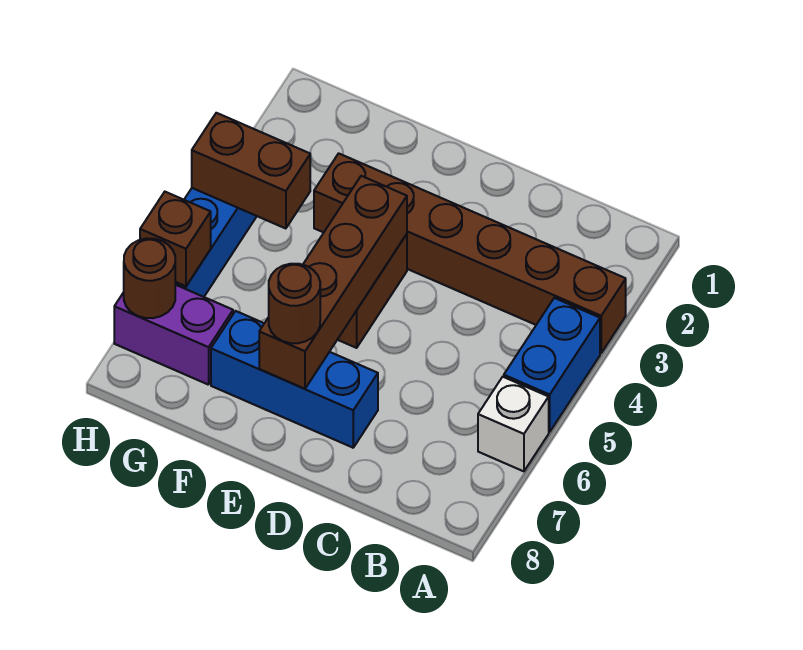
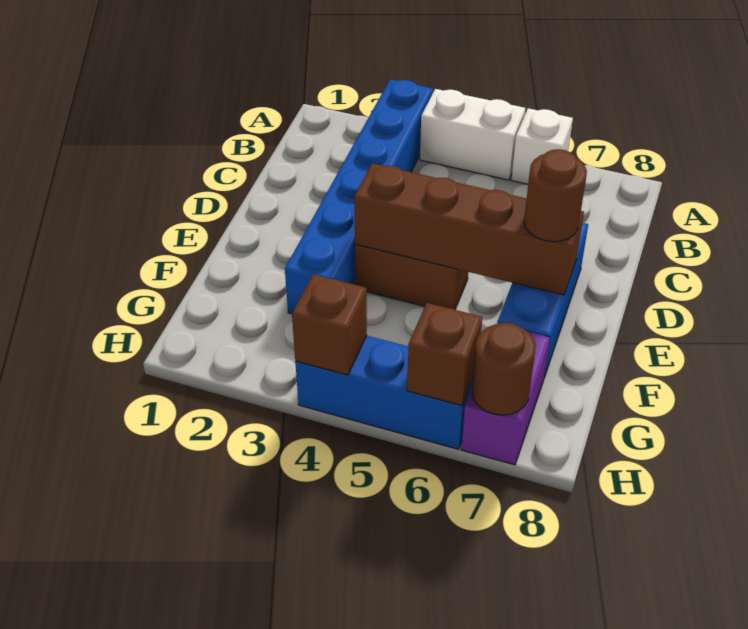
brown 1x6 brick [314,153,626,353] -> blue 1x6 brick [285,79,433,314]
blue 1x2 brick [504,298,600,432] -> white 1x2 brick [420,89,525,180]
brown 1x2 brick [192,113,310,229] -> brown 1x1 brick [292,274,367,375]

